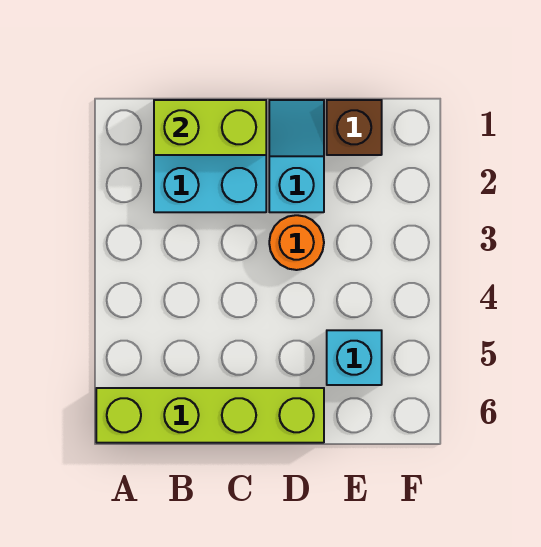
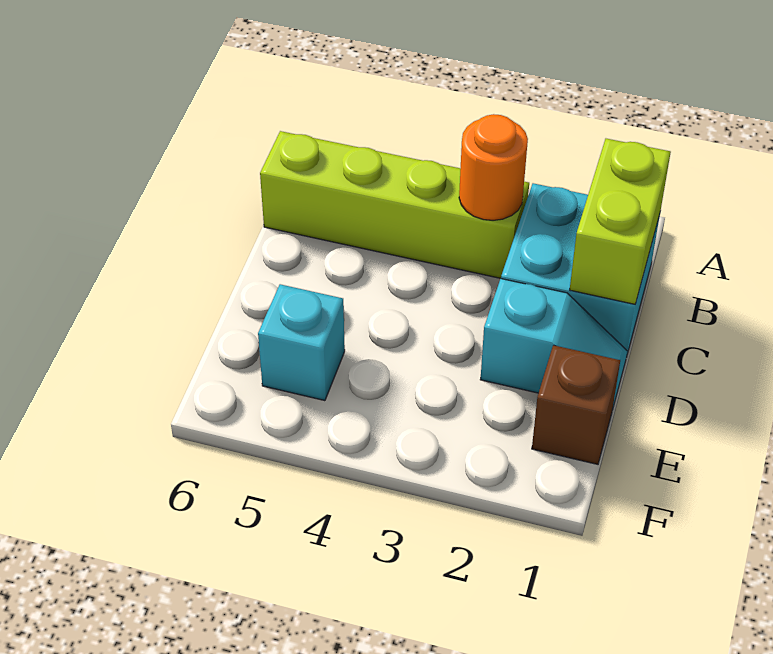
lime 1x4 brick [96,388,324,443] -> lime 1x4 brick turned to [260,131,529,279]
orange 1x1 round brick [269,215,324,270] -> orange 1x1 round brick moved to [459,114,528,220]

